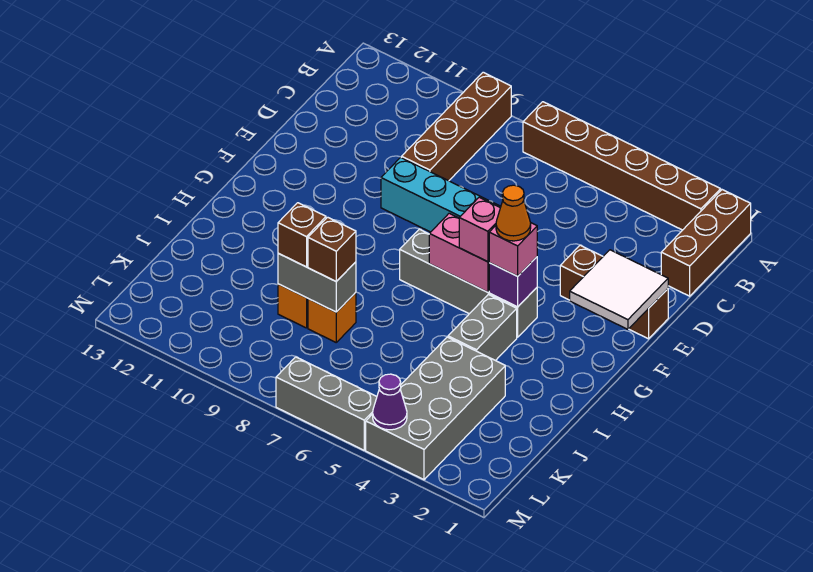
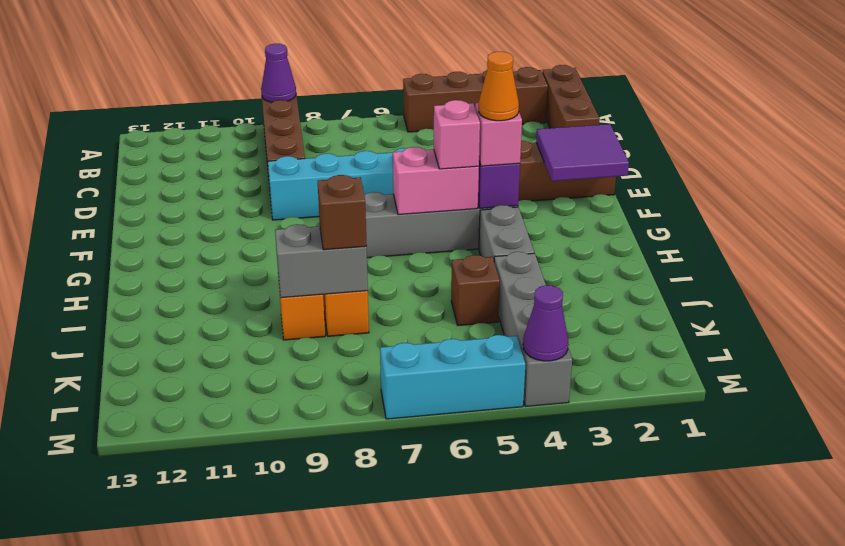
brown 1x6 brick [523,102,721,230] -> brown 1x4 brick [403,67,548,132]
none -> purple 1x1 cone [261,44,296,102]
white 2x2 tile [570,250,668,329] -> purple 2x2 tile [536,124,629,181]
grey 2x4 brick [366,337,505,480] -> grey 1x4 brick [494,252,572,406]
brown 1x1 brick [278,203,326,267] -> brown 1x1 brick moved to [451,255,500,326]
grey 1x3 brick [276,357,377,450] -> cyan 1x3 brick [380,335,525,419]

